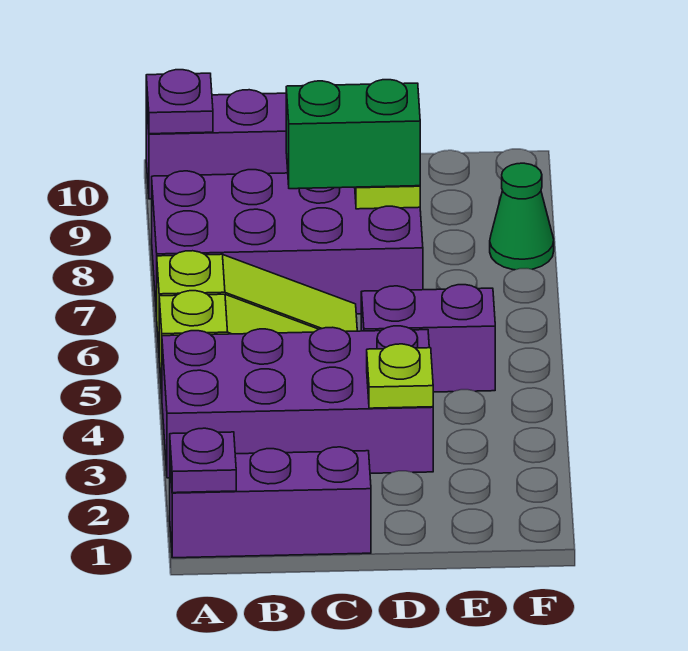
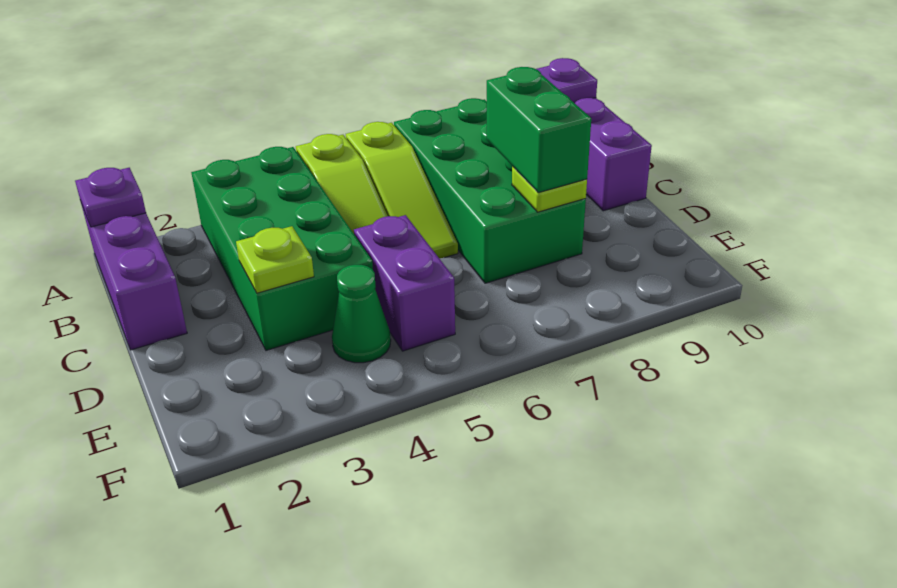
purple 2x4 brick [162,326,433,478] -> green 2x4 brick [191,147,373,351]
purple 2x4 brick [152,170,423,316] -> green 2x4 brick [394,98,586,283]
green 1x1 cone [490,163,554,270] -> green 1x1 cone moved to [332,265,391,363]

